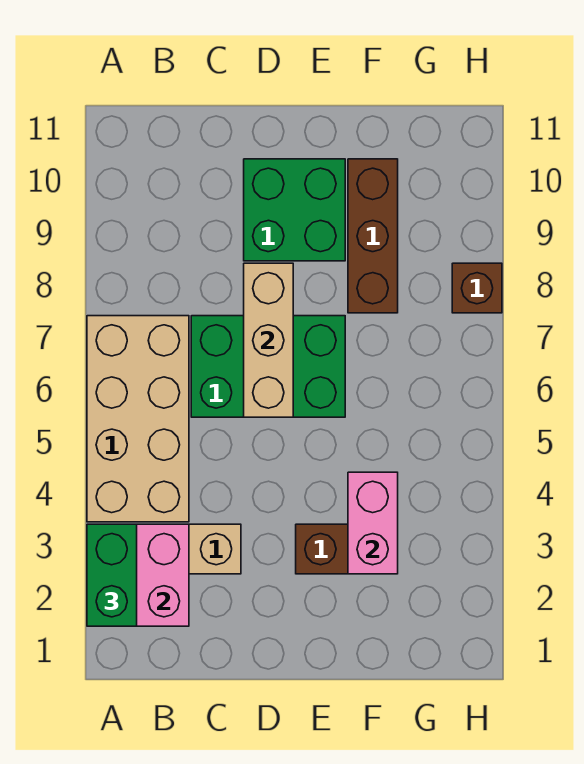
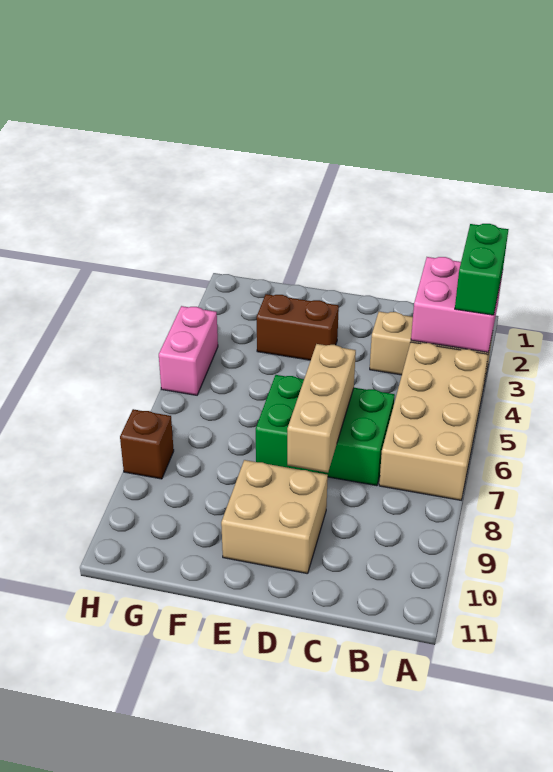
green 2x2 brick [244,159,345,261] -> tan 2x2 brick [221,460,328,574]
pink 1x2 brick [348,472,398,574] -> pink 1x2 brick moved to [159,306,218,395]
brown 1x3 brick [348,159,398,313] -> none

